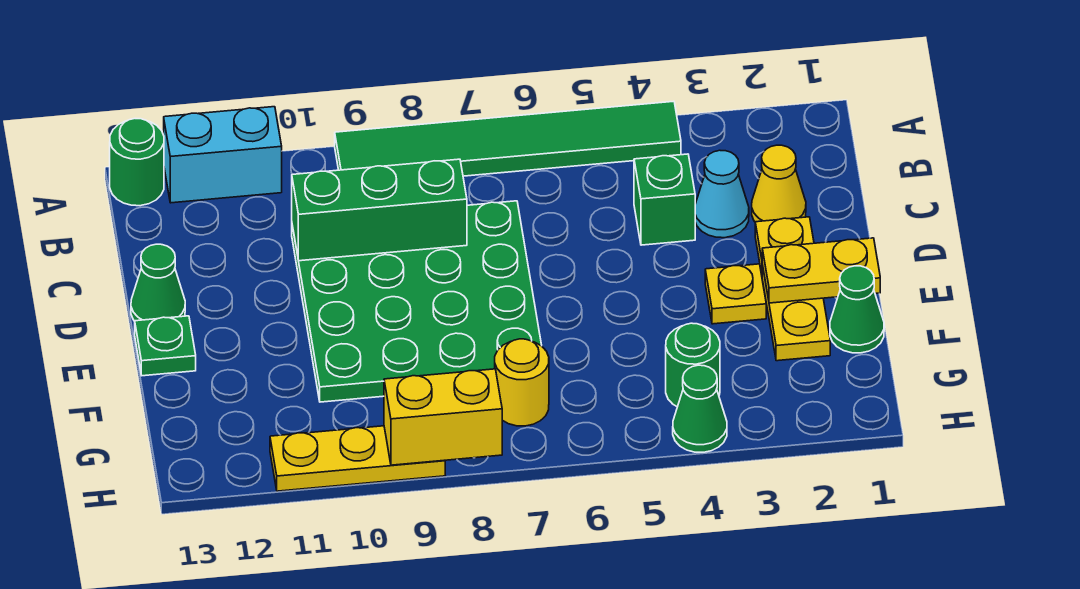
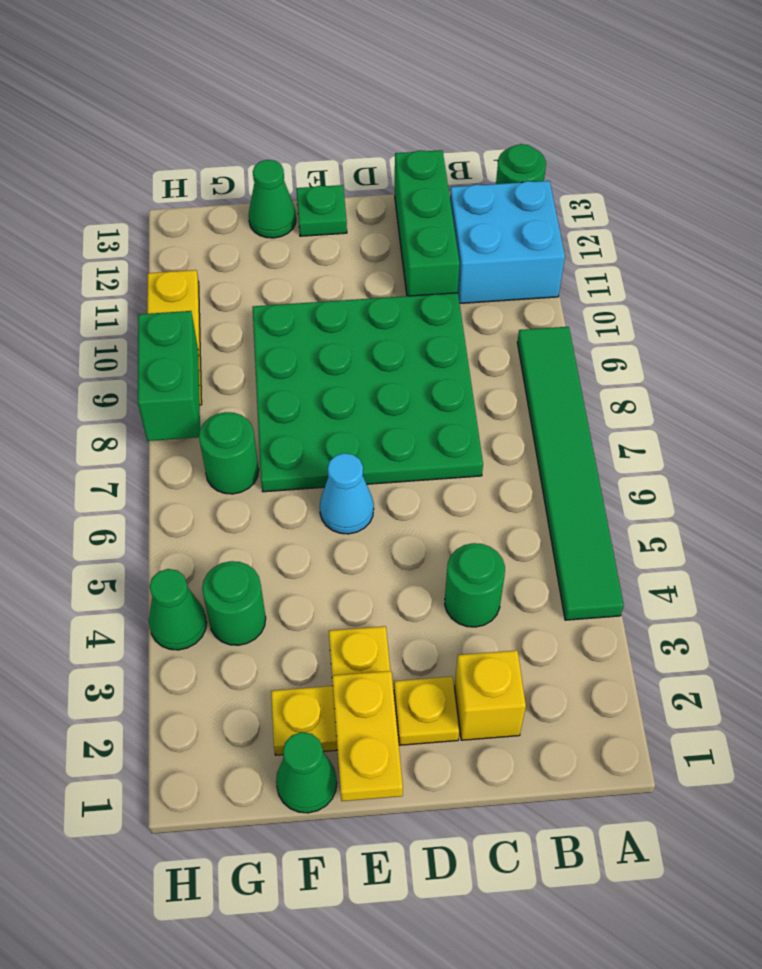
cyan 1x2 brick [164,107,282,203] -> cyan 2x2 brick [450,181,565,303]
yellow 1x1 cone [752,145,806,222] -> yellow 1x1 brick [455,650,526,740]
cyan 1x1 cone [695,150,749,238] -> cyan 1x1 cone moved to [320,453,374,534]
green 1x1 brick [634,154,695,245] -> green 1x1 round brick [445,543,505,627]
green 1x3 brick [292,159,467,261] -> green 1x3 brick moved to [395,150,460,296]
green 1x1 cone [131,244,185,321] -> green 1x1 cone moved to [249,160,296,238]
yellow 1x1 round brick [495,339,549,426] -> green 1x1 round brick [199,412,259,494]
yellow 1x2 brick [384,369,502,465] -> green 1x2 brick [138,311,200,441]

